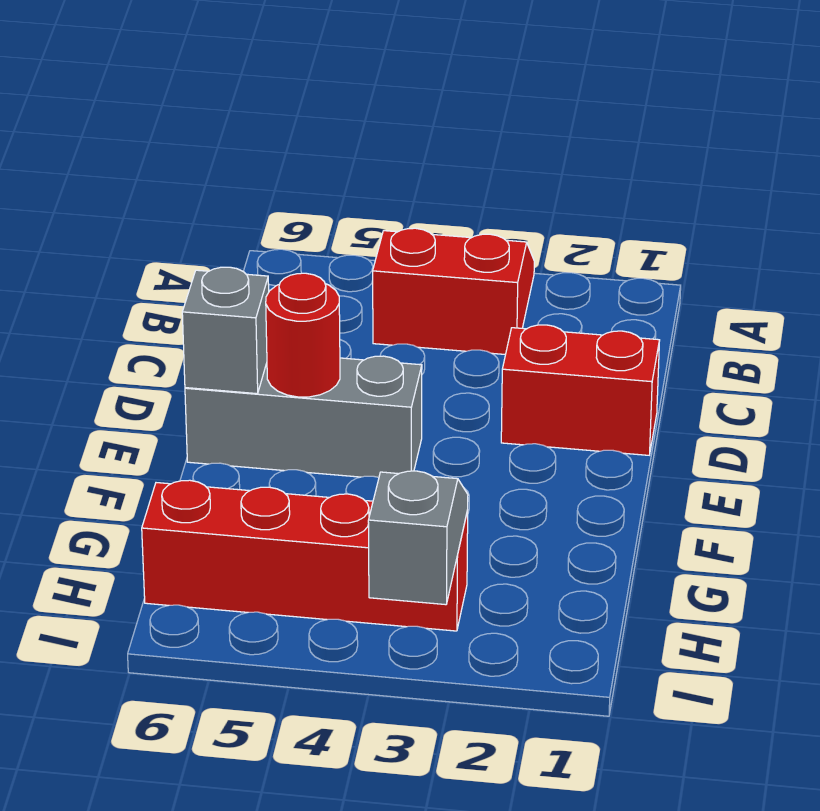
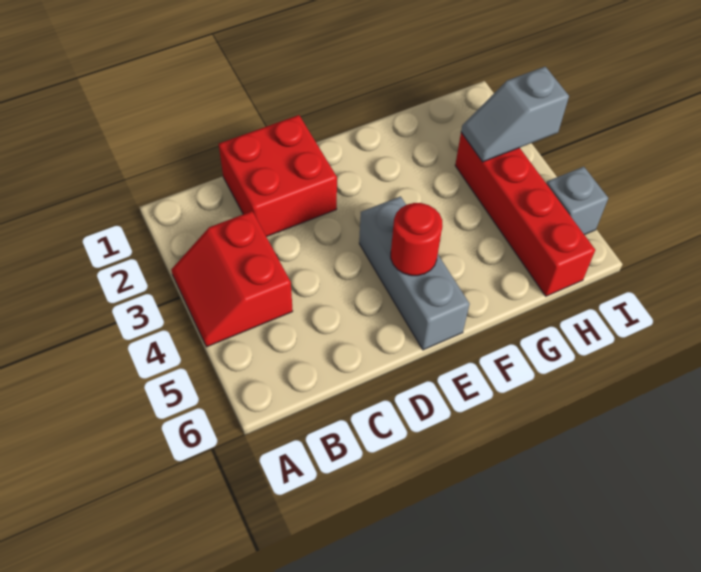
red 1x2 brick [501,325,660,455] -> red 2x2 brick [219,115,337,237]
grey 1x1 brick [182,267,269,394] -> grey 1x1 brick moved to [546,167,608,235]

